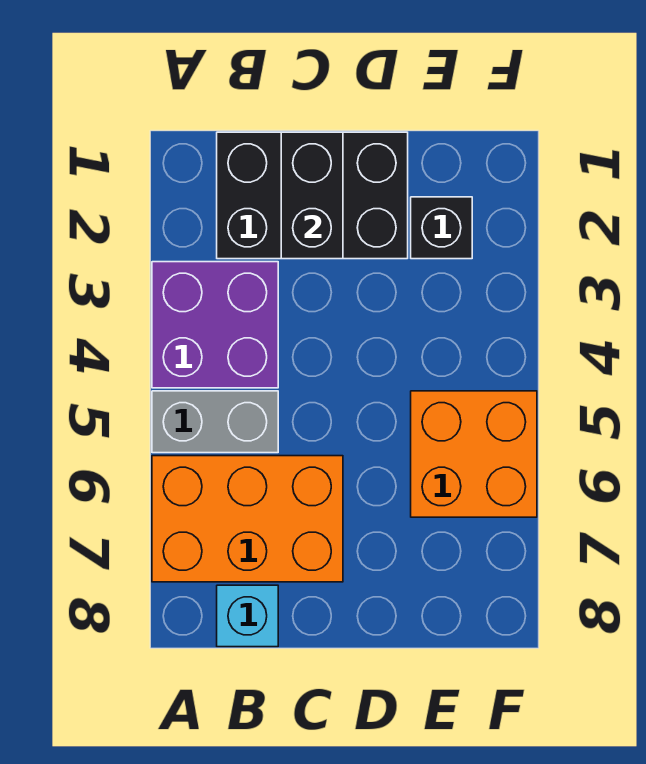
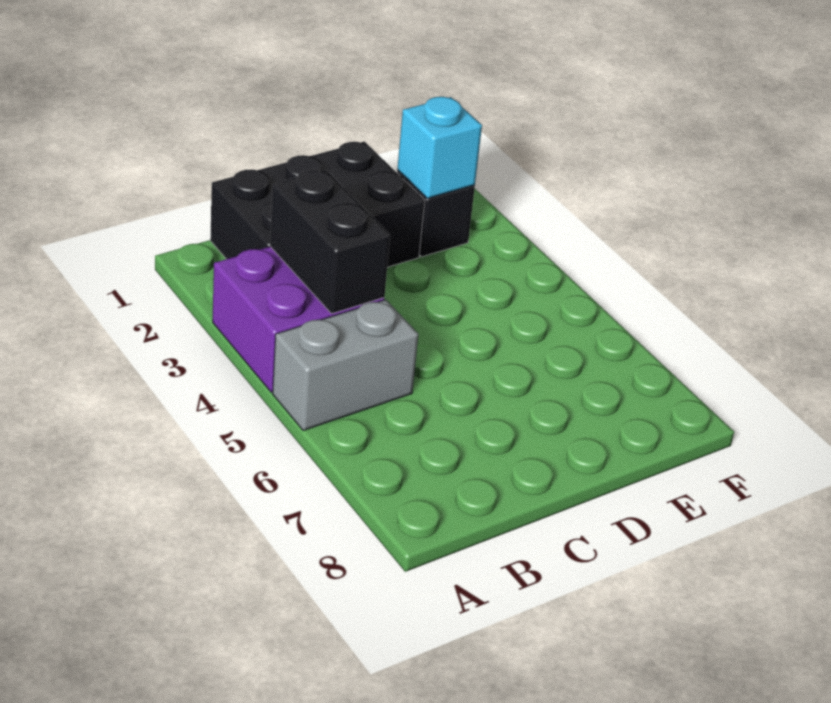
orange 2x3 brick [152,456,343,582] -> none
cyan 1x1 brick [217,585,278,647] -> cyan 1x1 brick moved to [397,97,482,198]
black 1x2 brick [281,132,343,259] -> black 1x2 brick moved to [270,170,390,314]
orange 2x2 brick [411,391,537,517] -> none

